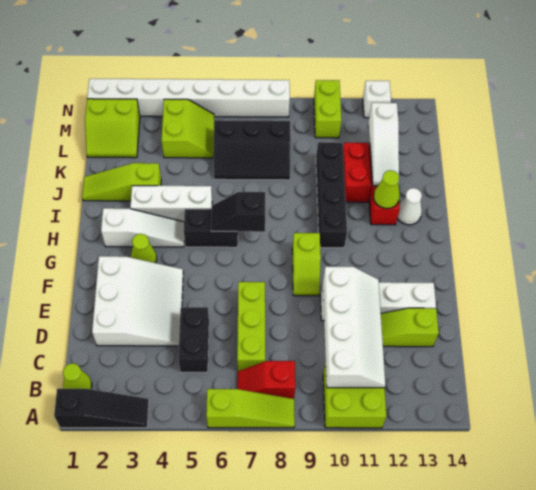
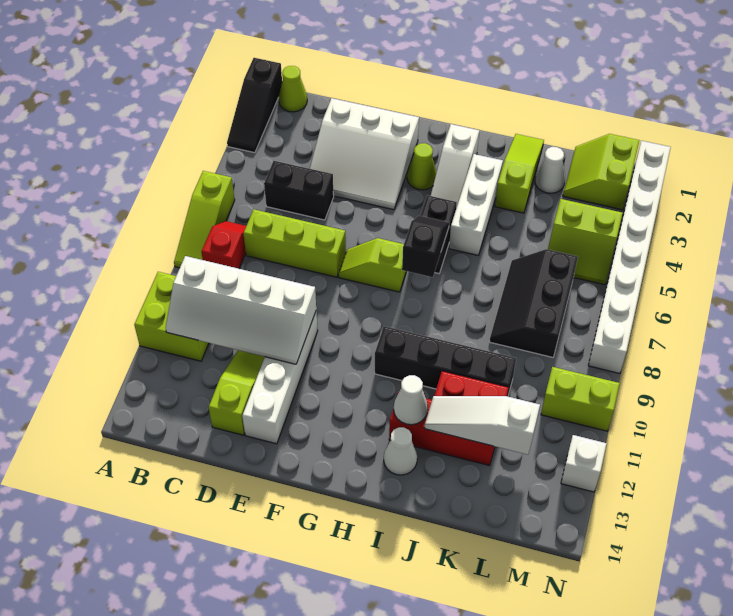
lime 1x2 slope [292,233,321,296] -> lime 1x2 slope moved to [338,238,407,292]
lime 1x1 cone [374,170,400,209] -> white 1x1 cone [394,375,428,425]
none -> white 1x1 cone [535,147,565,193]

